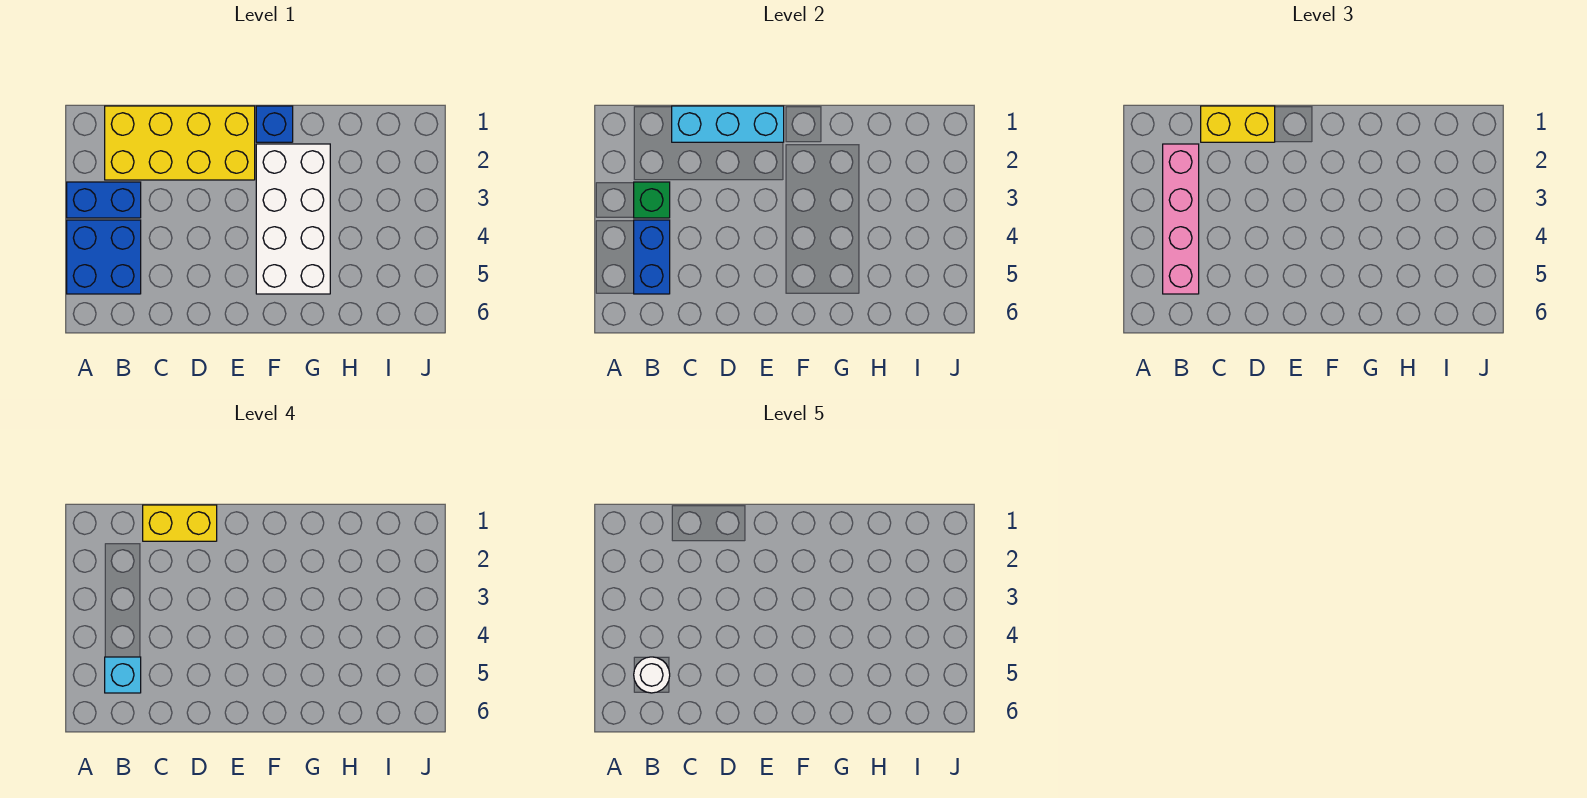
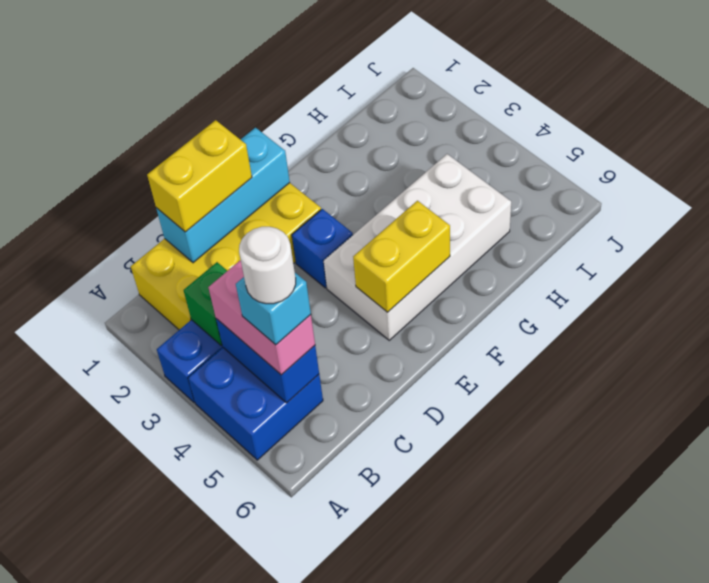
pink 1x4 brick [1163,144,1199,294] -> pink 1x2 brick [208,260,315,375]
yellow 1x2 brick [143,505,217,541] -> yellow 1x2 brick moved to [353,201,450,312]
blue 1x1 brick [256,106,293,142] -> blue 1x1 brick moved to [292,209,353,288]
white 2x4 brick [256,144,330,294] -> white 2x4 brick turned to [324,154,511,340]

